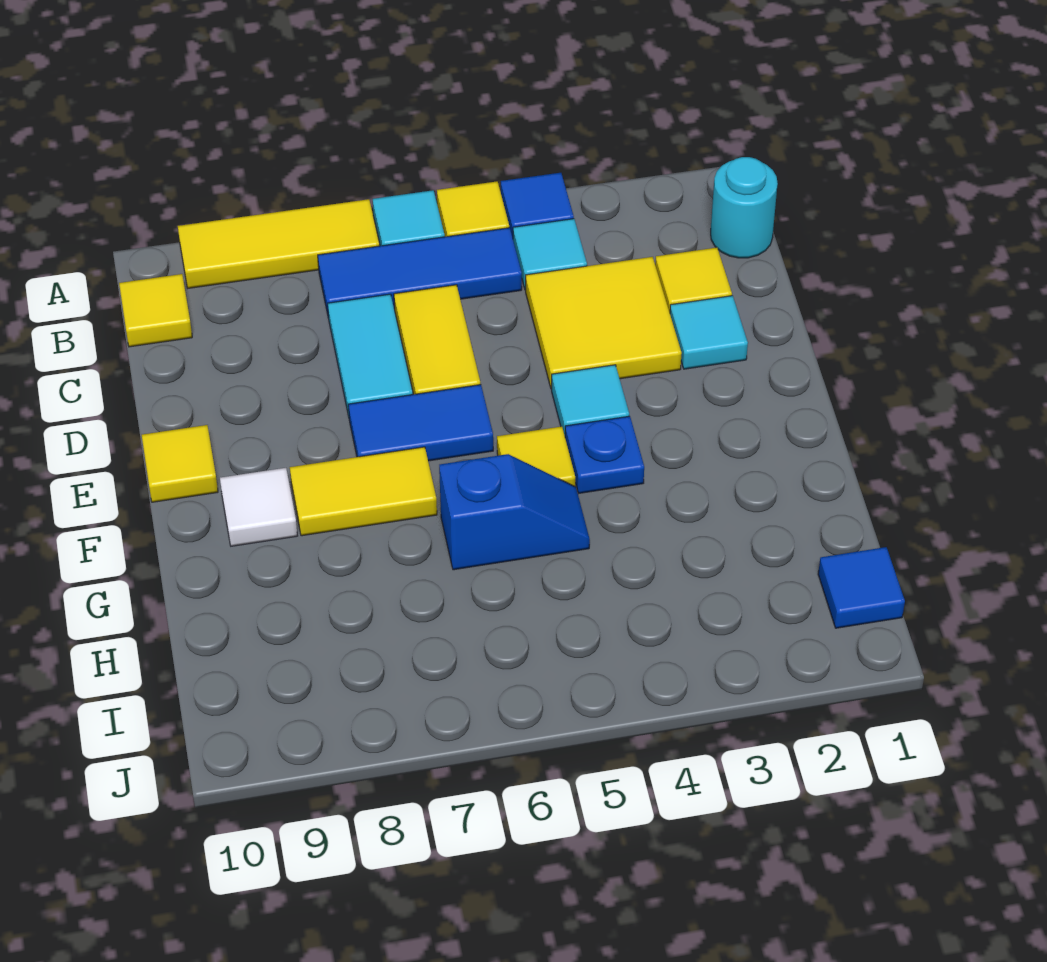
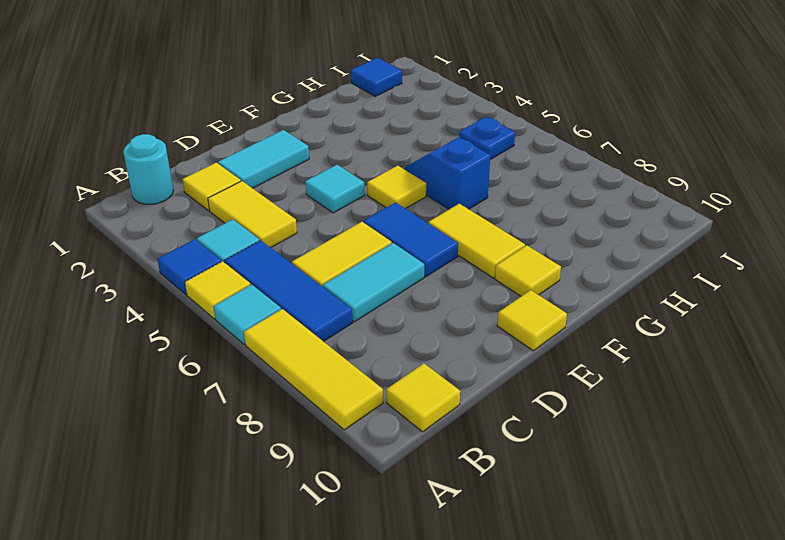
yellow 2x2 tile [526,257,682,389] -> yellow 1x2 tile [208,181,297,248]
cyan 1x1 tile [670,296,748,369] -> cyan 1x2 tile [218,130,309,188]
blue 1x1 plate [565,416,644,493] -> blue 1x1 plate moved to [459,117,515,159]
white 1x1 tile [220,468,297,546] -> yellow 1x1 tile [495,245,561,296]

